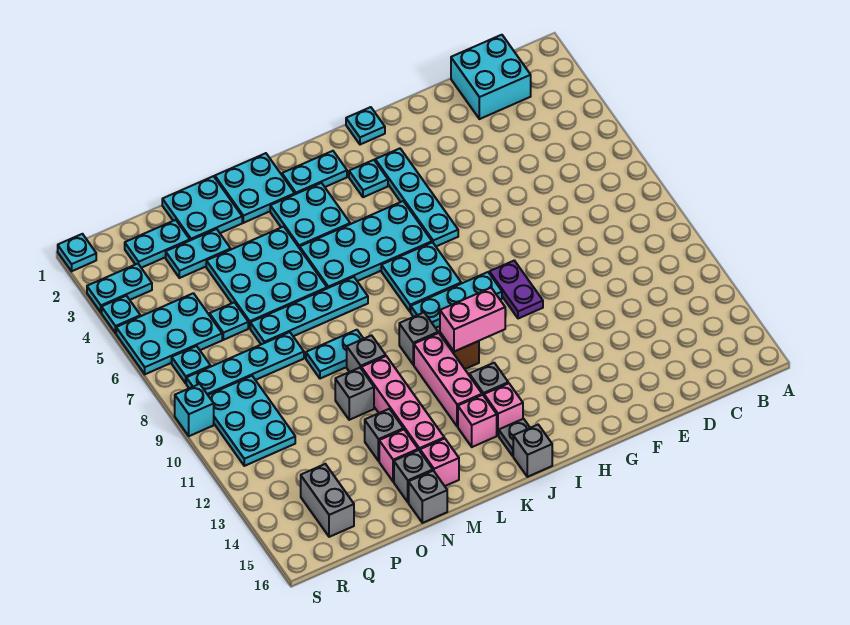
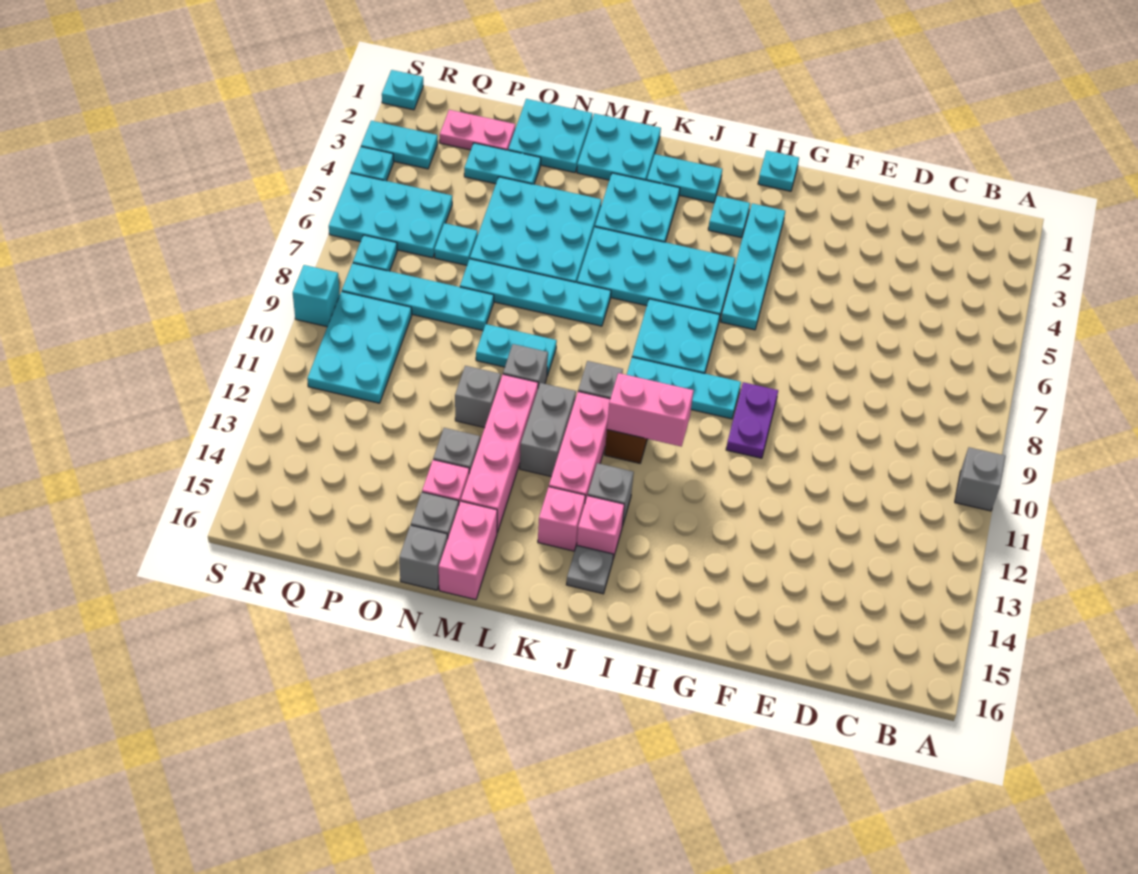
cyan 2x2 brick [451,35,531,119] -> none
grey 1x1 brick [513,425,552,477] -> grey 1x1 brick moved to [955,447,1005,511]
pink 1x1 brick [420,438,459,486] -> pink 1x2 brick [439,501,497,600]
cyan 1x2 plate [125,220,190,268] -> pink 1x2 plate [440,110,515,150]
grey 1x2 brick [301,464,354,537] -> grey 1x2 brick moved to [520,383,576,477]

